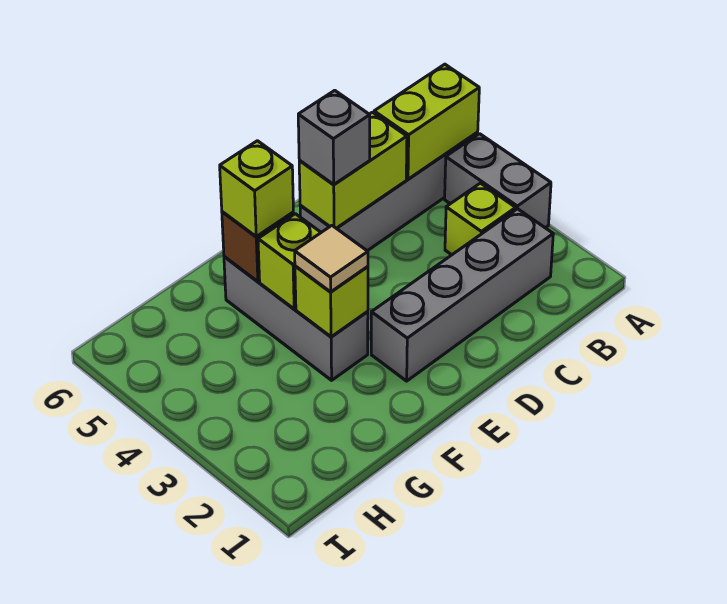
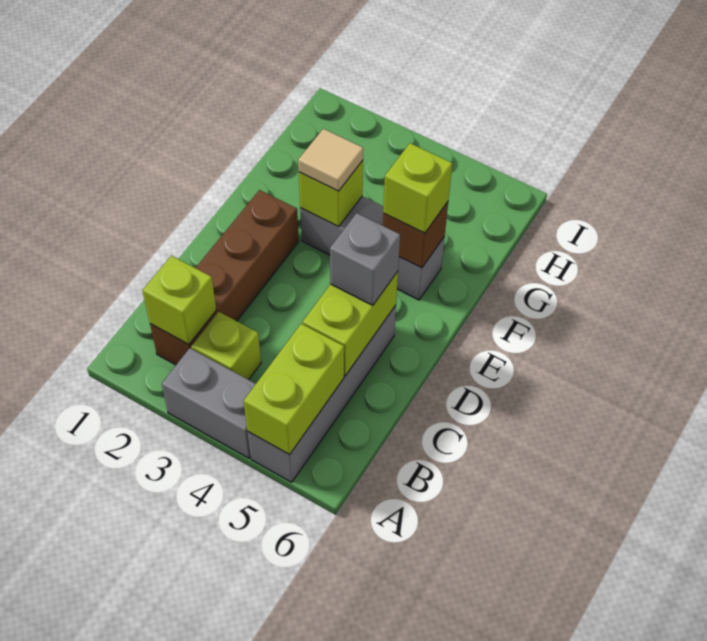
grey 1x4 brick [371,209,553,381] -> brown 1x4 brick [150,190,299,365]
lime 1x1 brick [258,214,321,309] -> lime 1x1 brick moved to [143,256,216,344]

